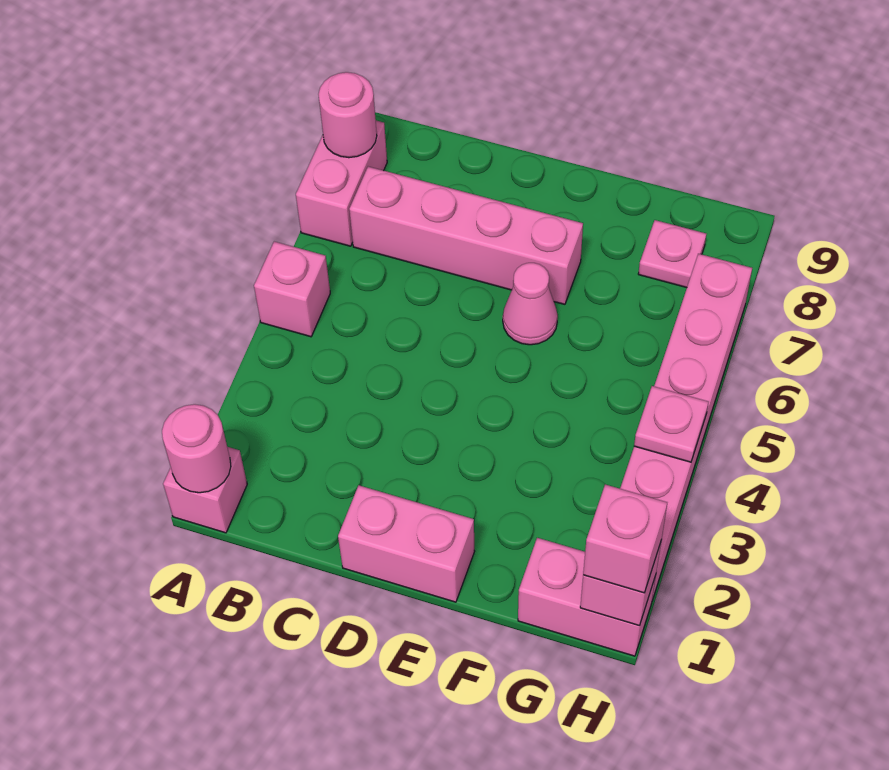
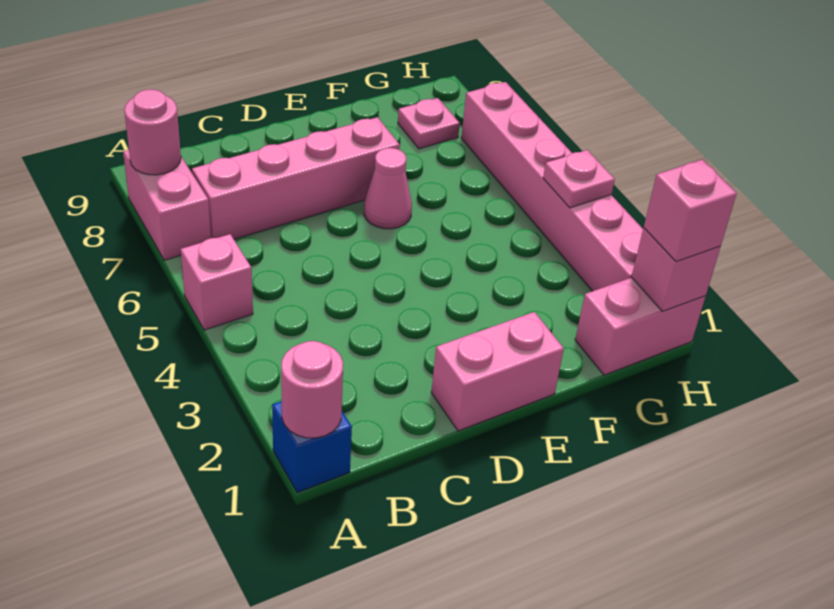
pink 1x1 brick [163,447,247,533] -> blue 1x1 brick [272,401,352,493]

